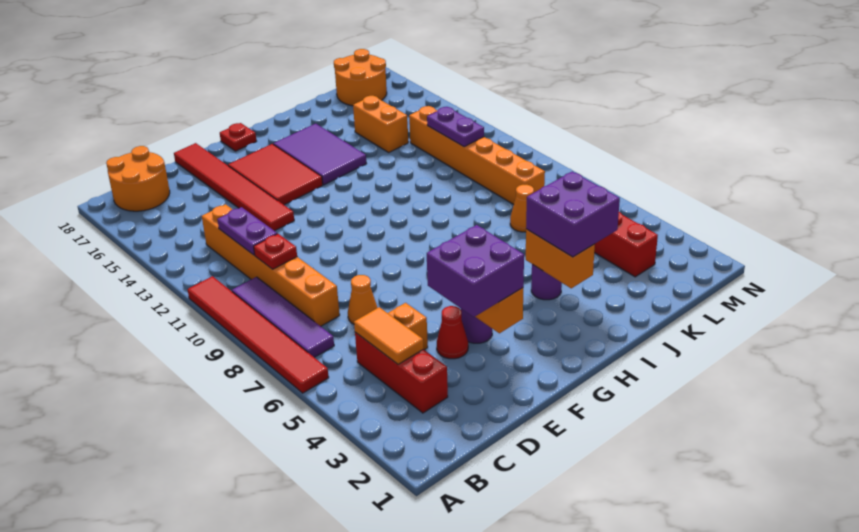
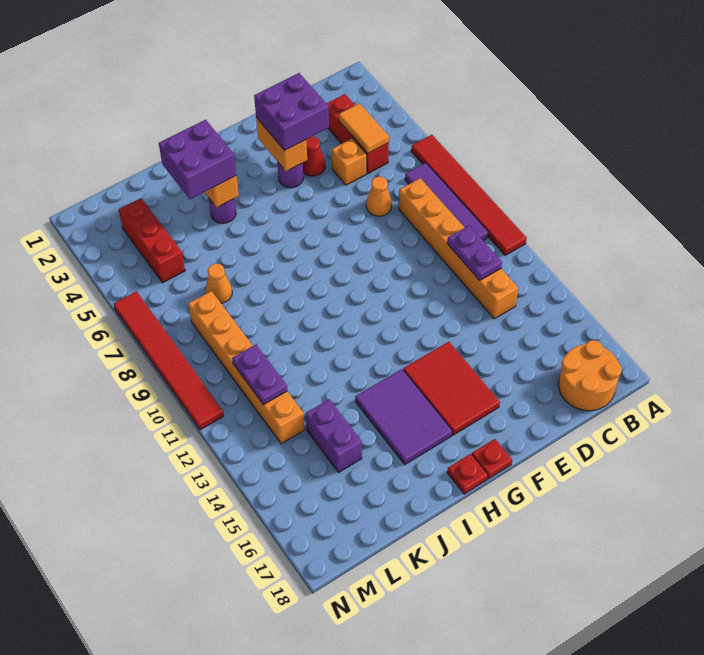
red 1x1 plate [254,234,297,269] -> red 1x1 plate moved to [447,454,488,494]
red 1x6 tile [174,143,294,231] -> red 1x6 tile moved to [114,291,224,430]
orange 1x2 brick [353,96,408,152] -> purple 1x2 brick [306,399,362,473]
orange 2x2 round brick [334,49,387,106] -> none

